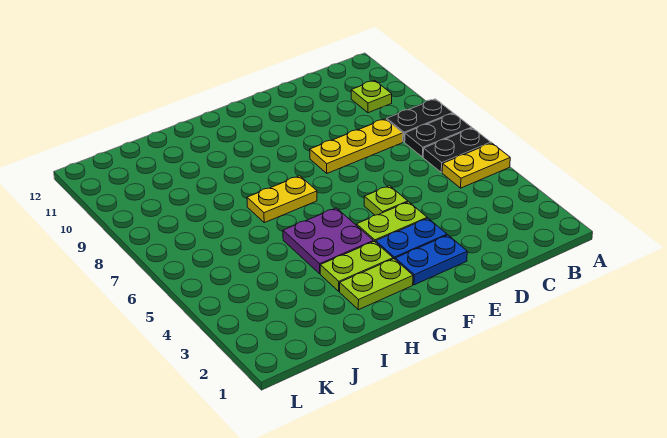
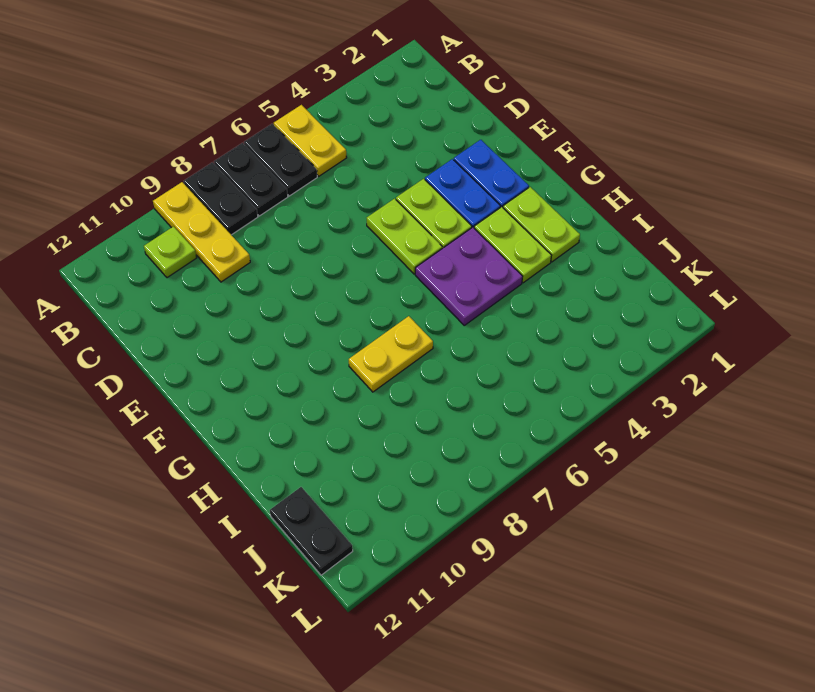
yellow 1x3 plate [310,119,403,173] -> yellow 1x3 plate moved to [153,182,250,282]
lime 1x1 plate [364,186,408,215] -> lime 1x2 plate [367,199,442,274]
yellow 1x2 plate [247,176,317,223] -> yellow 1x2 plate turned to [349,316,433,392]
none -> black 1x2 plate [270,487,353,575]

